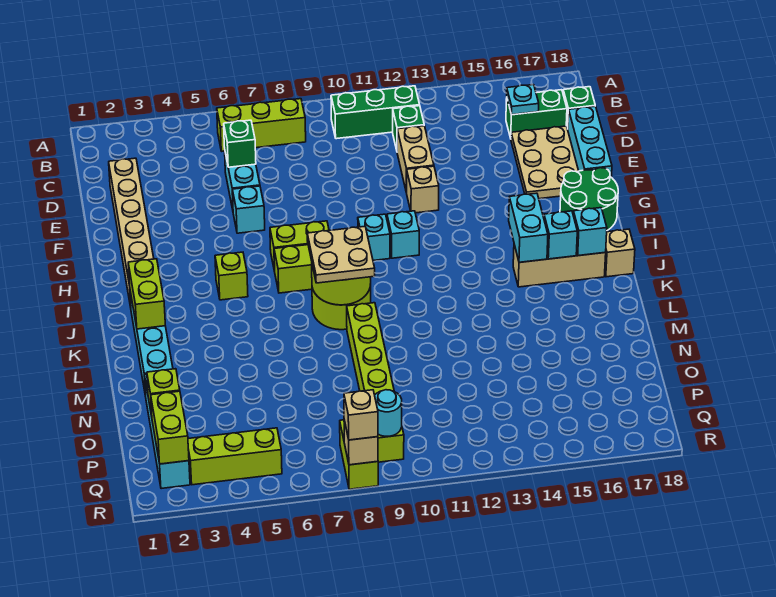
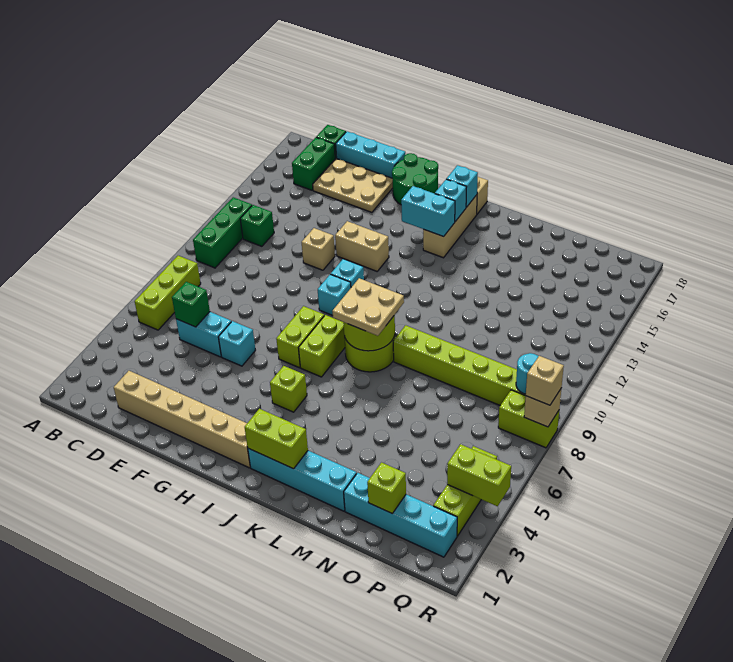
cyan 1x1 plate [507,85,539,115] -> none
tan 1x2 brick [397,126,434,193] -> tan 1x2 brick moved to [335,221,389,271]
lime 1x2 brick [151,391,189,464] -> lime 1x2 brick moved to [447,444,511,506]

